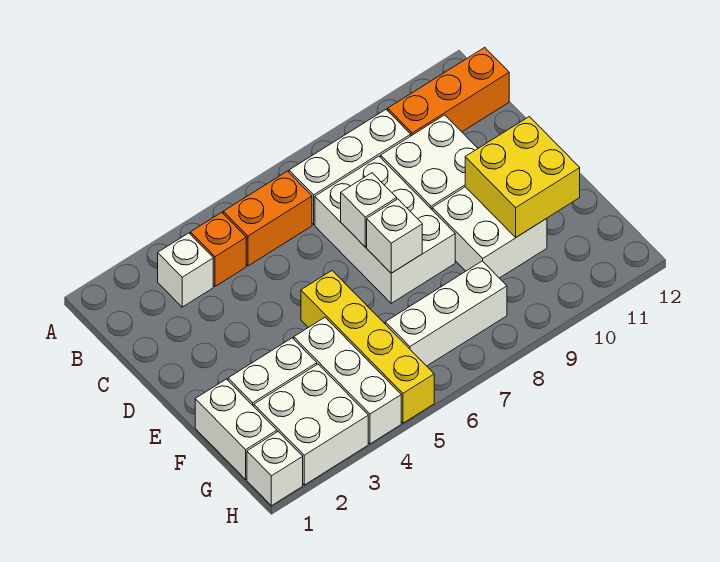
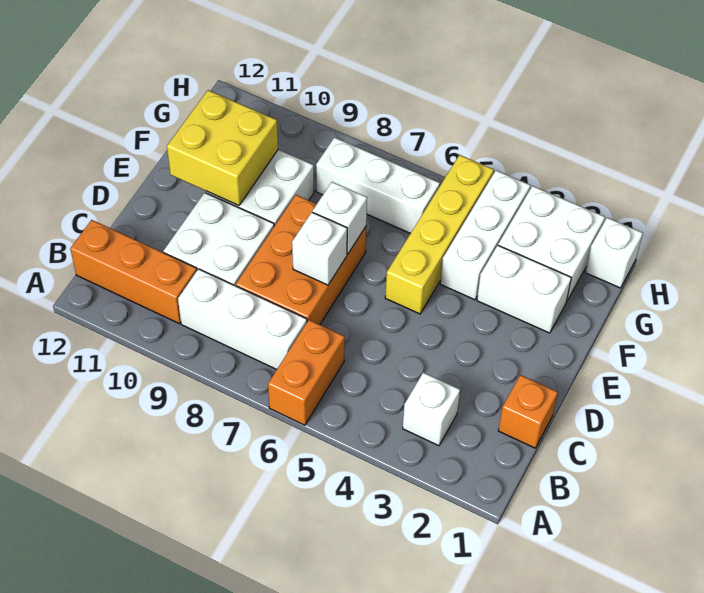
orange 1x1 brick [190,212,246,286] -> orange 1x1 brick moved to [498,375,558,448]
orange 1x2 brick [223,171,312,266] -> orange 1x2 brick turned to [268,320,345,425]
white 2x3 brick [315,156,455,303] -> orange 2x3 brick [236,195,366,325]
white 1x2 brick [195,379,277,479] -> none

